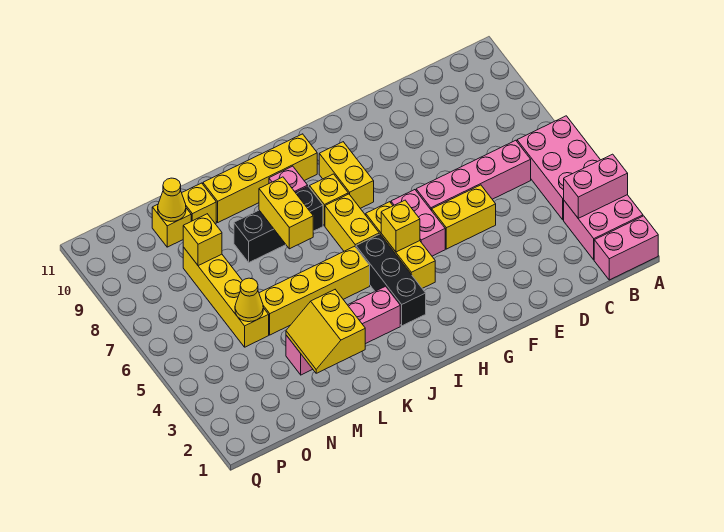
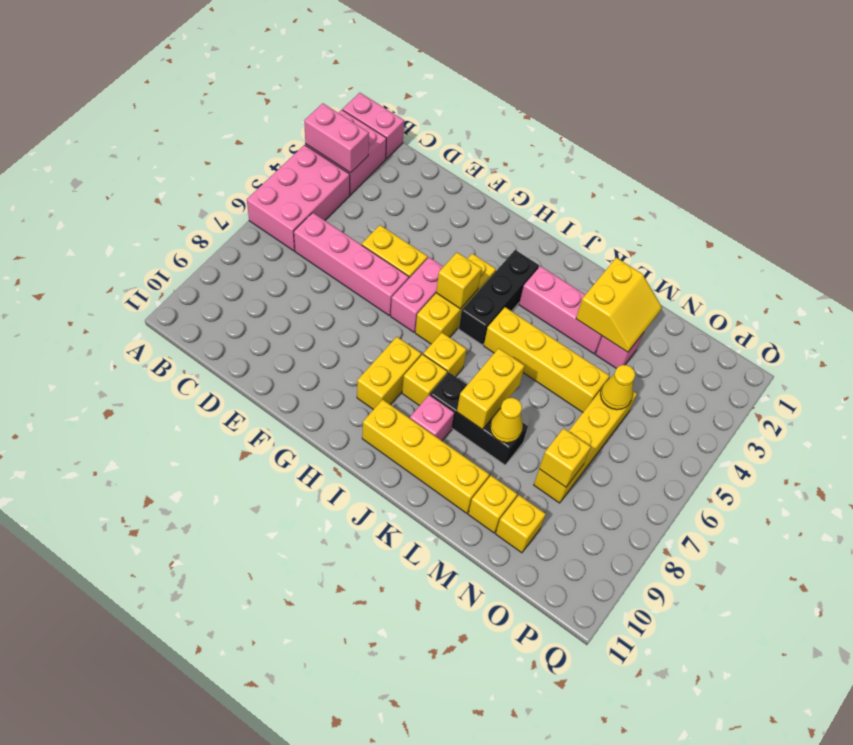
yellow 1x2 brick [325,194,379,251] -> yellow 1x1 brick [423,333,466,377]
yellow 1x1 cone [158,178,186,221] -> yellow 1x1 cone moved to [490,398,523,443]

